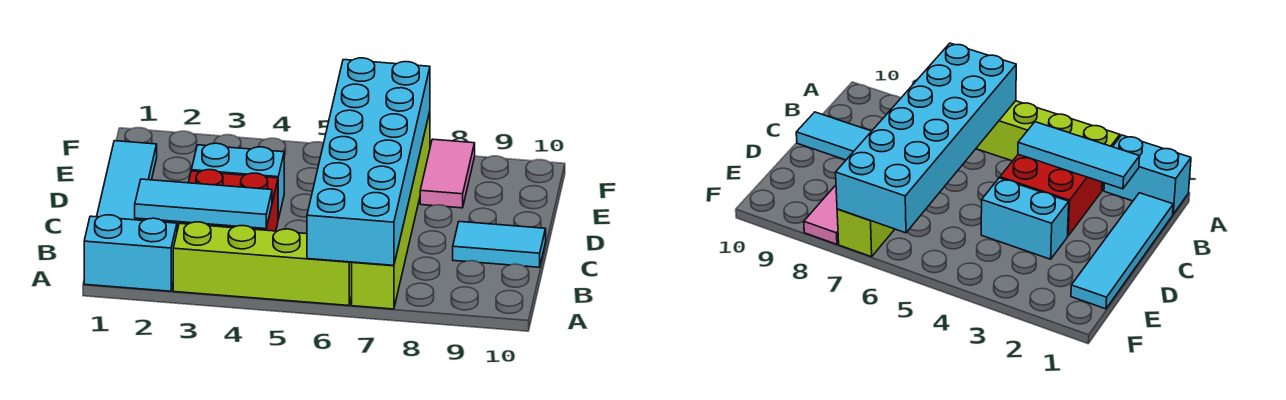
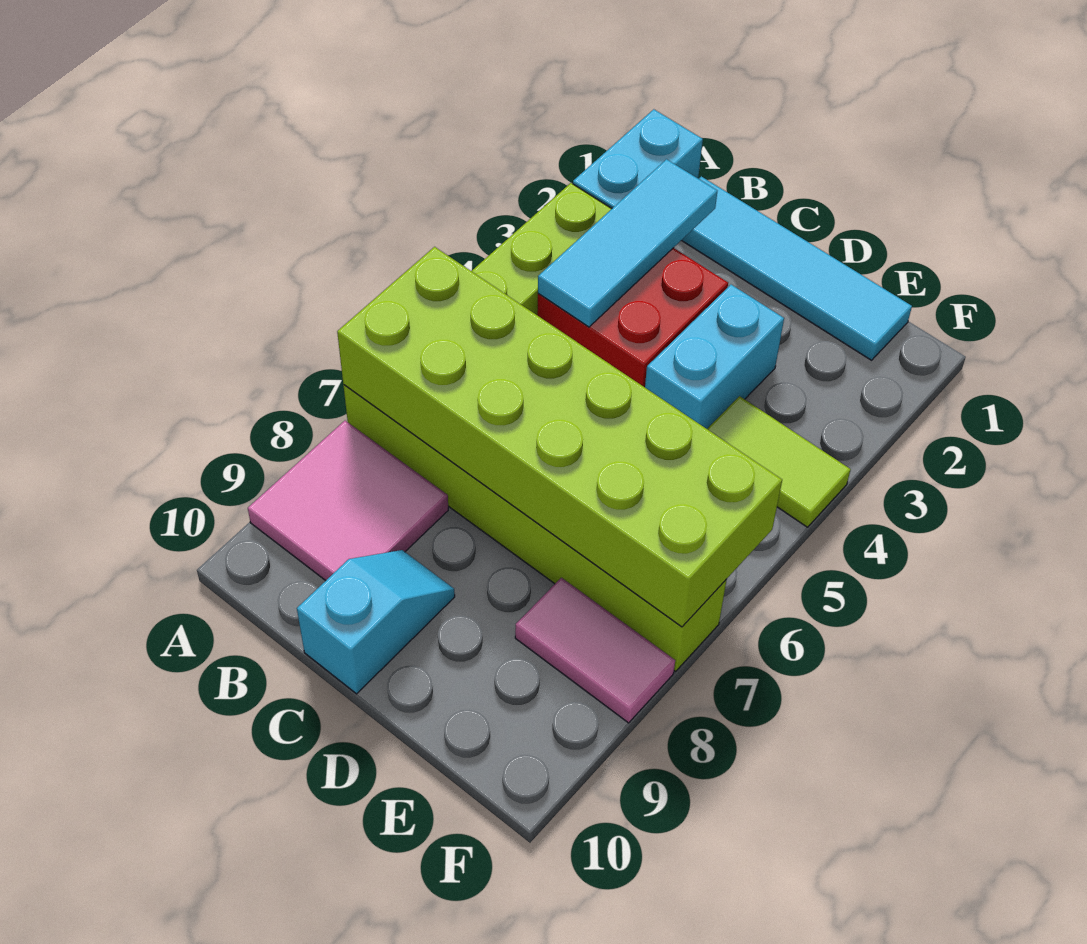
cyan 2x6 brick [307,58,430,265] -> lime 2x6 brick [337,247,782,627]
none -> pink 2x2 tile [248,421,448,581]
cyan 1x2 tile [453,222,546,267] -> cyan 1x2 slope [297,550,455,694]
none -> lime 1x2 tile [708,396,851,527]

